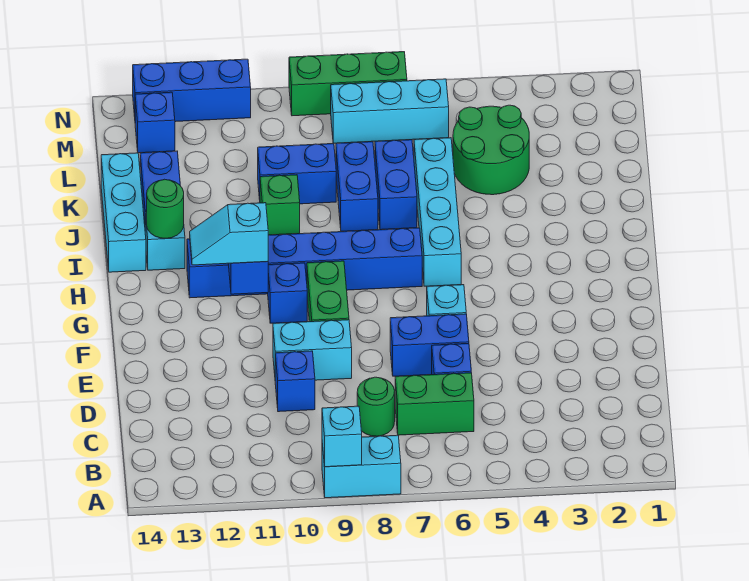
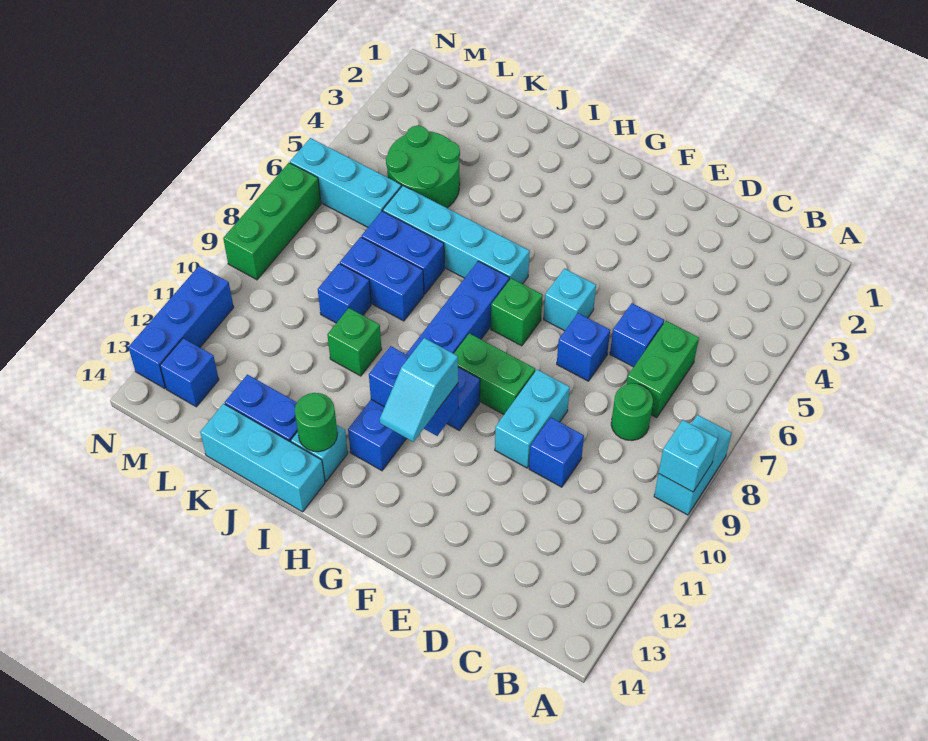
blue 1x2 brick [390,314,469,376] -> blue 1x1 brick [557,313,610,381]
none -> green 1x1 brick [491,278,543,346]
blue 1x2 brick [258,144,336,204] -> blue 1x1 brick [318,264,371,323]
cyan 1x3 brick [331,79,449,143] -> cyan 1x3 brick turned to [290,138,401,227]

